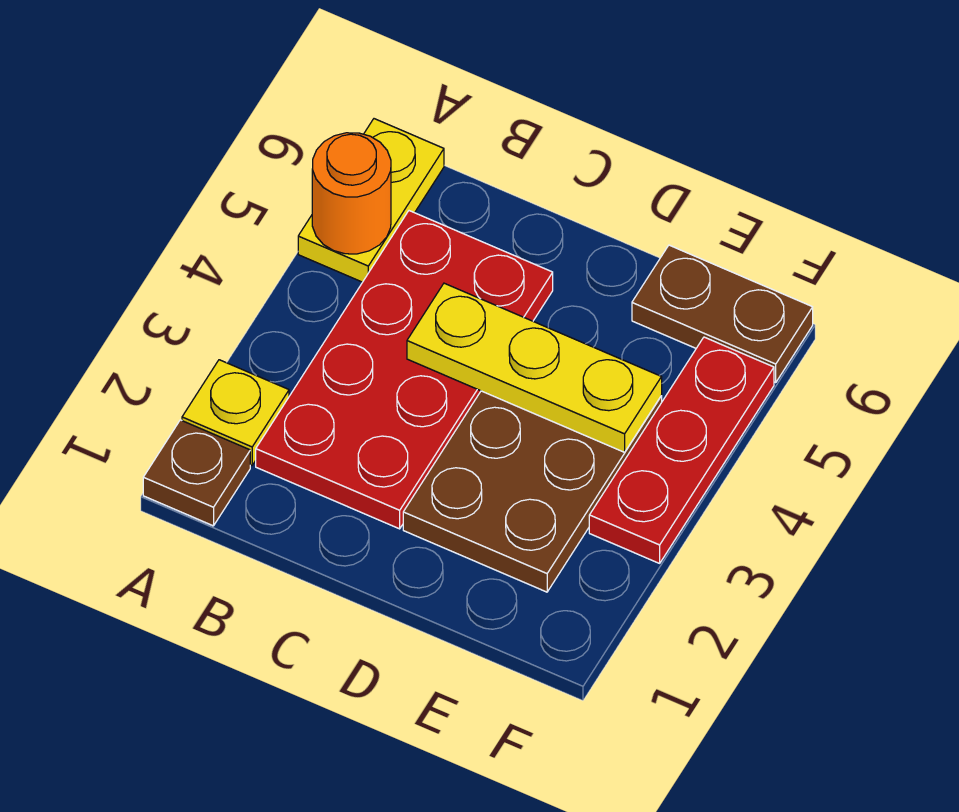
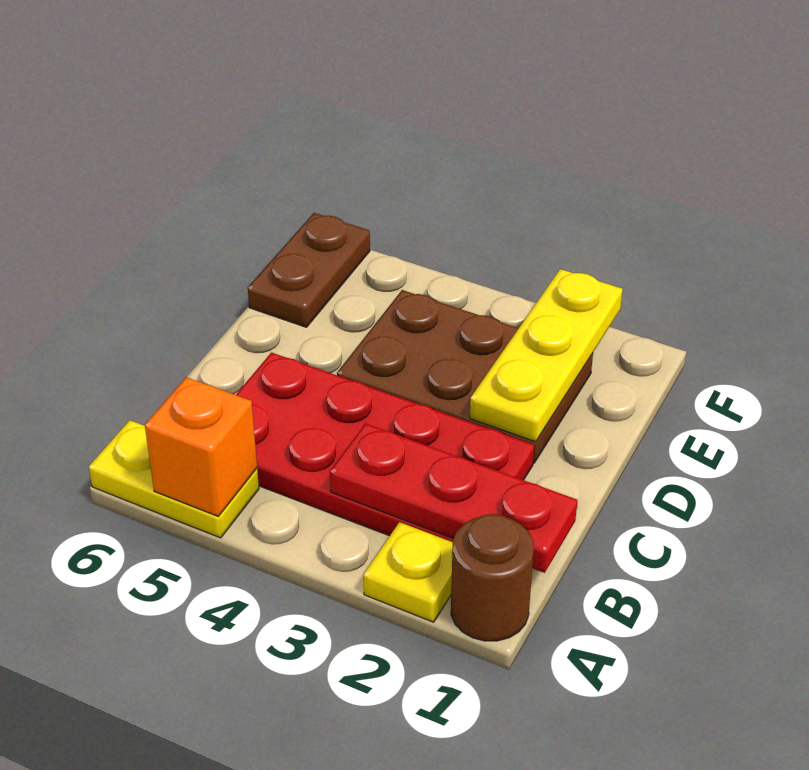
brown 1x1 plate [143,420,250,526] -> brown 1x1 round brick [451,514,534,641]
orange 1x1 round brick [312,133,391,254] -> orange 1x1 brick [144,377,257,516]
yellow 1x3 plate [407,283,662,452] -> yellow 1x3 plate moved to [470,269,623,442]
red 1x3 plate [589,337,774,563] -> red 1x3 plate moved to [330,423,577,573]

